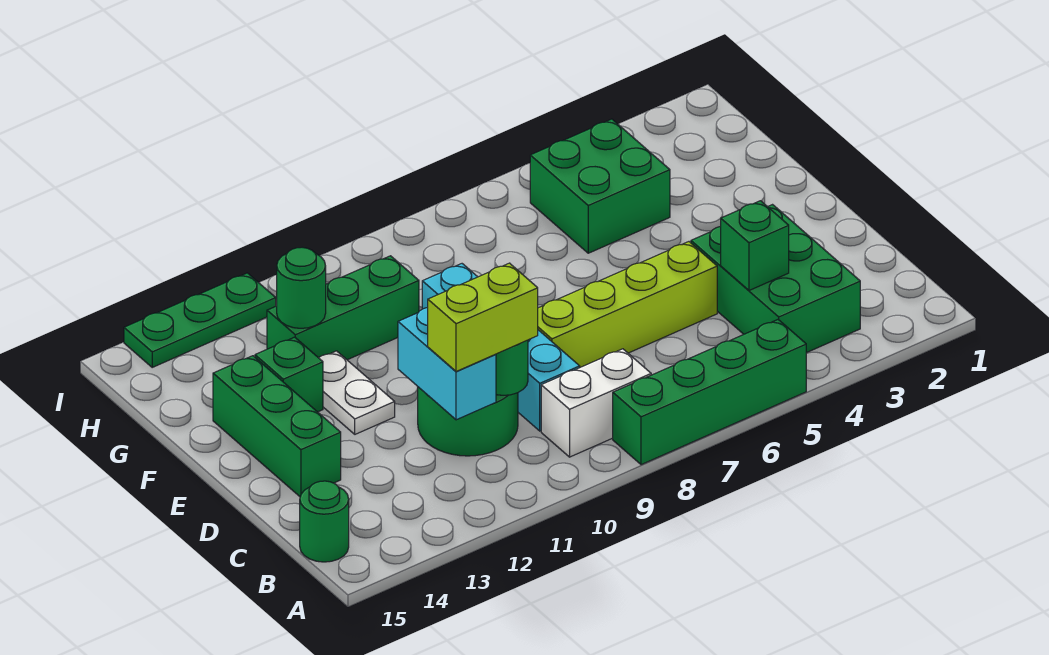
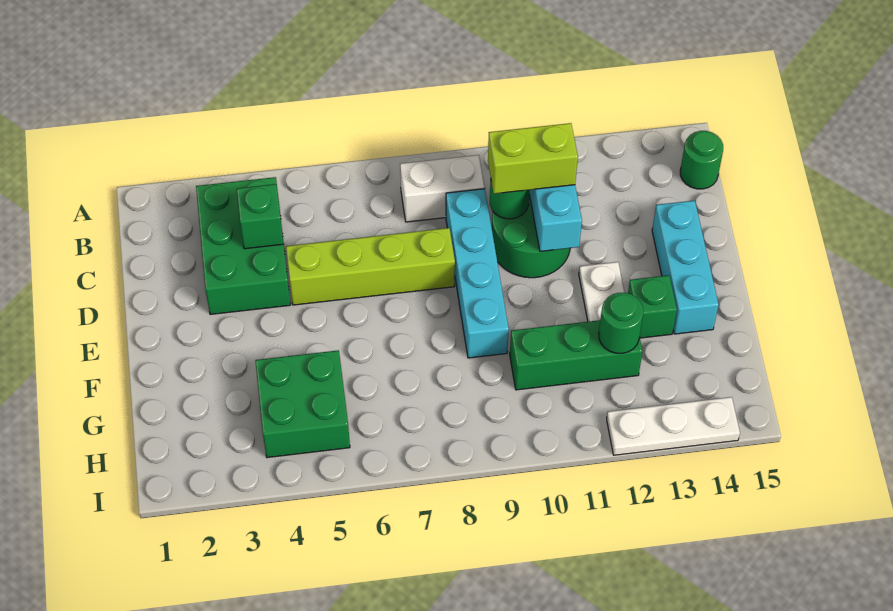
green 1x4 brick [613,320,806,465] -> none
green 1x3 brick [213,356,341,496] -> cyan 1x3 brick [652,200,719,334]
green 1x3 plate [124,273,276,367] -> white 1x3 plate [607,397,740,455]

